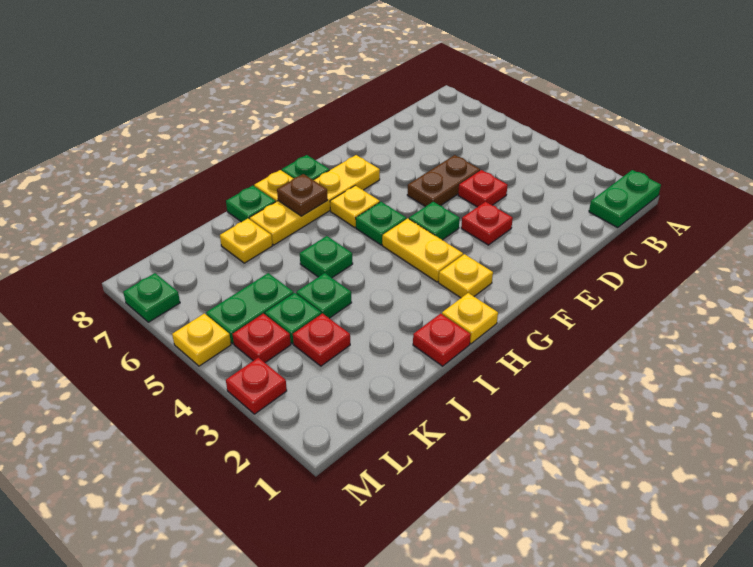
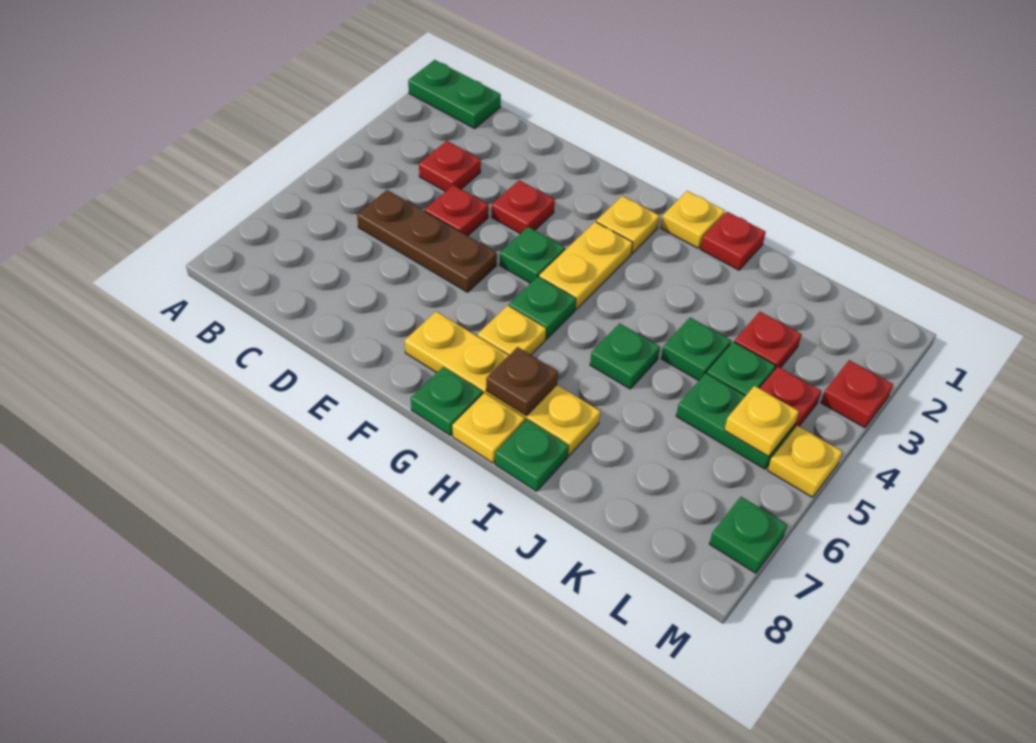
none -> red 1x1 plate [419,141,481,192]
brown 1x2 plate [407,155,480,207] -> brown 1x3 plate [357,190,497,292]
yellow 1x1 plate [220,219,272,263] -> yellow 1x1 plate moved to [724,386,799,457]

